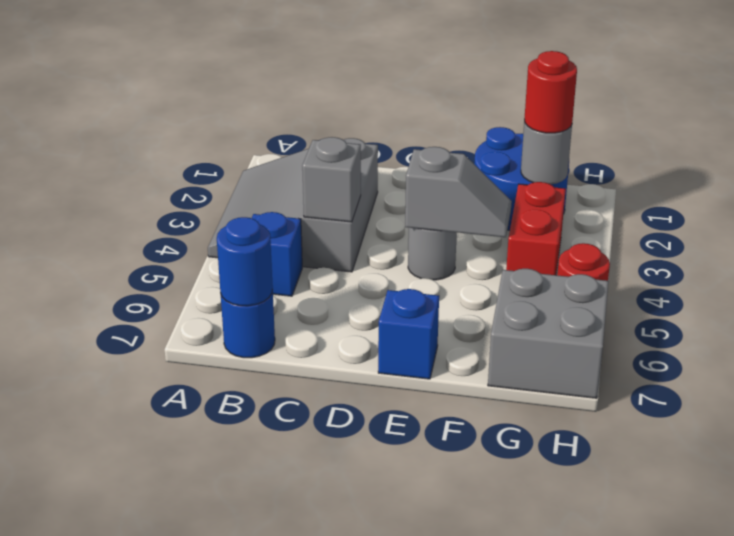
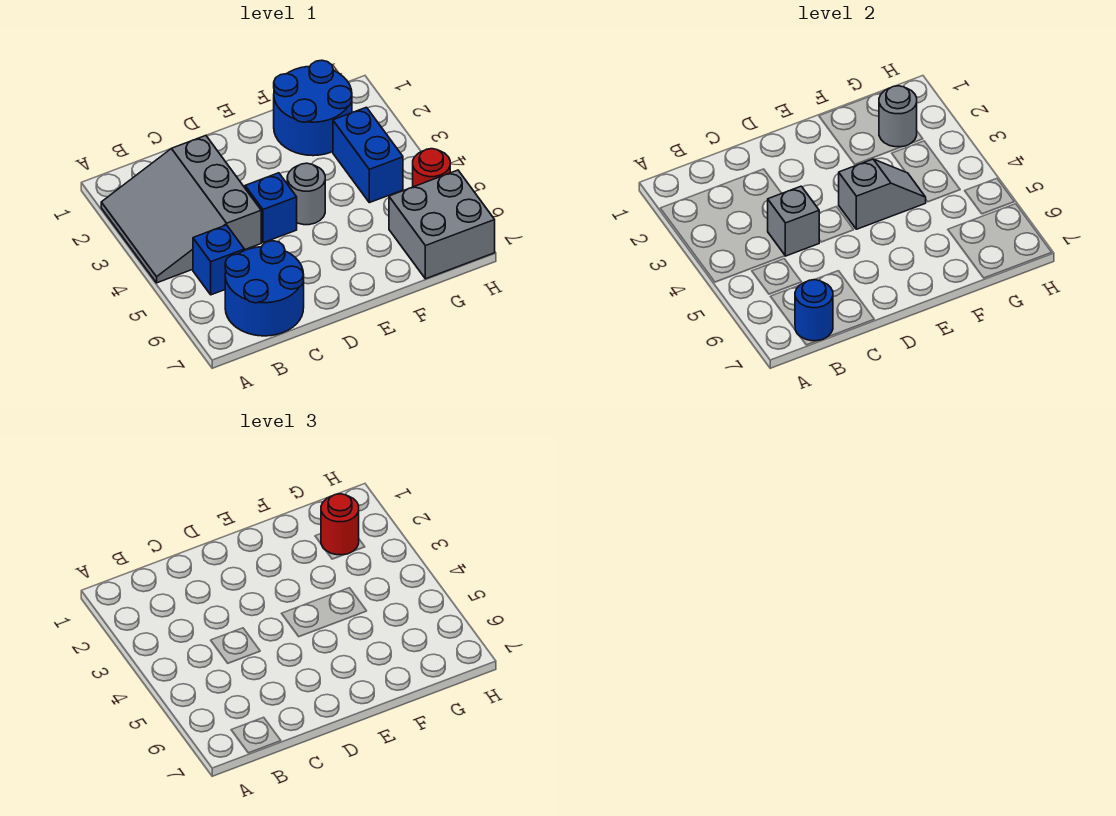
blue 1x1 round brick [221,290,275,358] -> blue 2x2 round brick [225,241,304,336]
blue 1x1 brick [378,289,439,379] -> blue 1x1 brick moved to [245,173,297,243]
red 1x2 brick [506,182,566,275] -> blue 1x2 brick [333,107,403,203]

